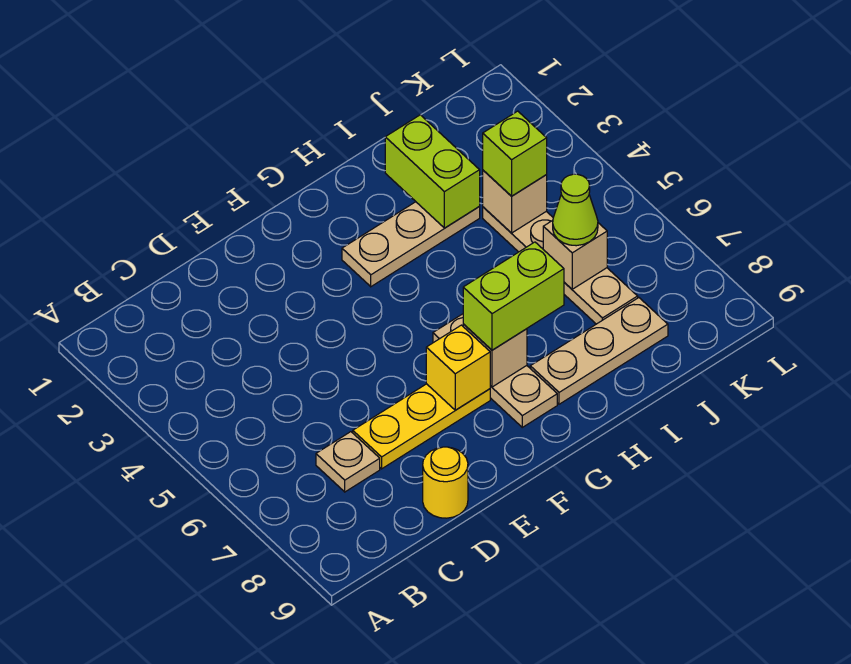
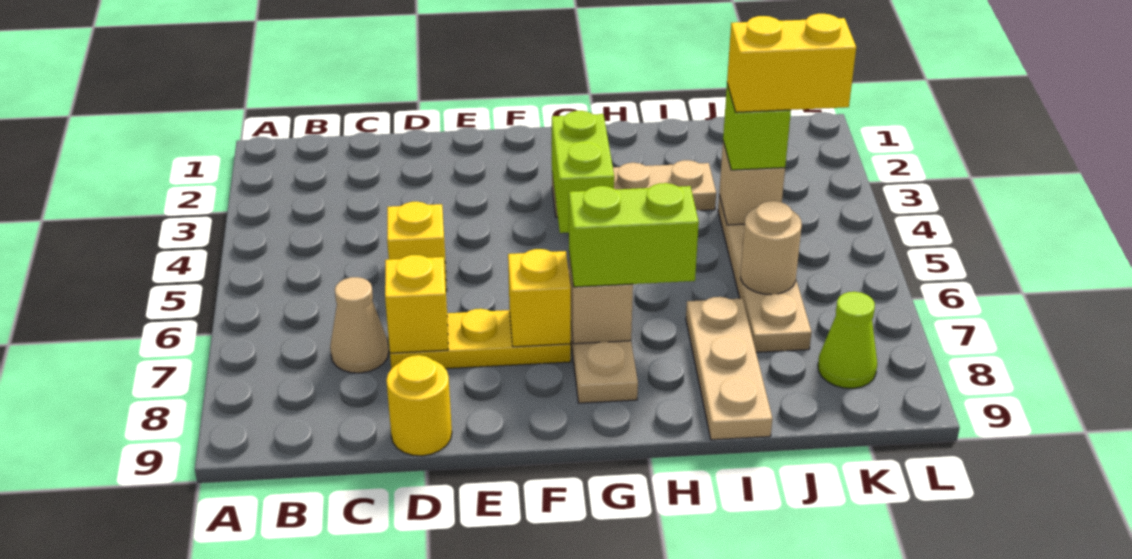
tan 1x1 plate [316,432,380,492] -> tan 1x1 cone [330,277,389,373]
none -> yellow 1x1 brick [387,202,447,291]
none -> yellow 1x1 brick [385,255,448,353]
tan 1x3 plate [530,298,668,404] -> tan 1x3 plate turned to [686,297,772,440]
lime 1x2 brick [385,115,480,228] -> lime 1x2 brick moved to [552,111,614,233]
none -> yellow 1x2 brick [727,14,856,112]
tan 1x1 brick [543,220,607,289] -> tan 1x1 round brick [741,201,802,295]
lime 1x1 cone [553,174,598,246] -> lime 1x1 cone moved to [818,292,877,388]

